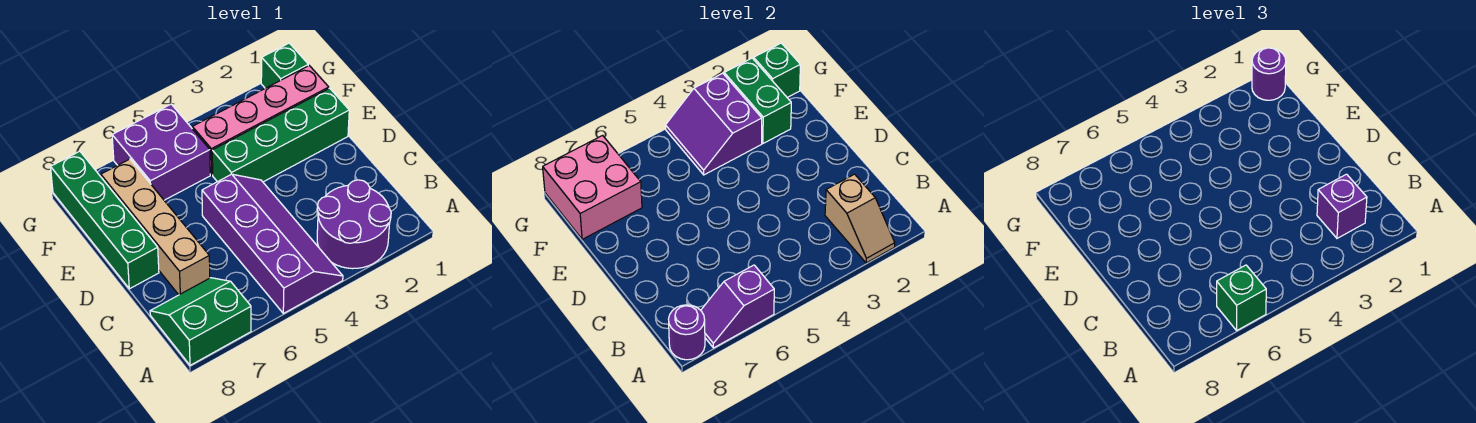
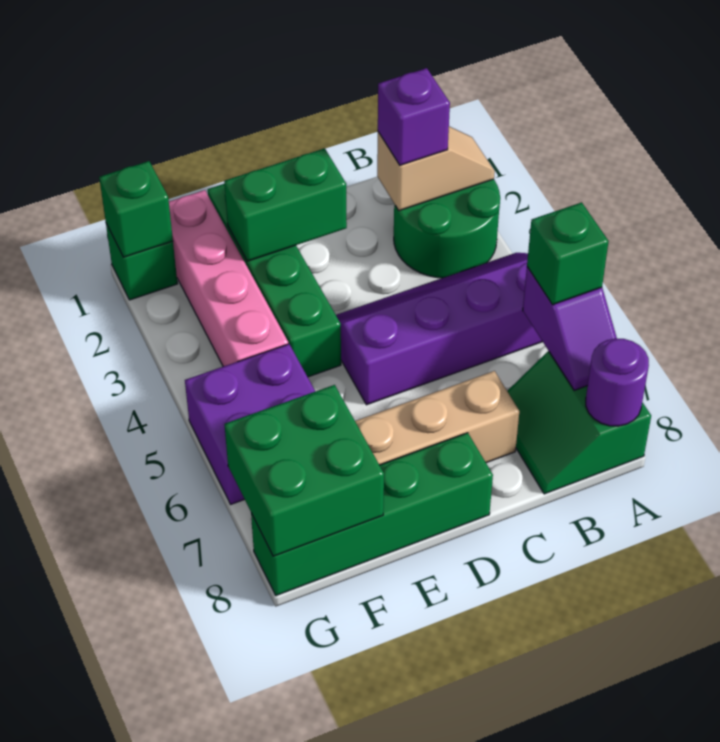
purple 2x2 round brick [317,180,391,269] -> green 2x2 round brick [394,179,500,278]
green 1x2 brick [724,58,791,143] -> green 1x2 brick moved to [224,148,347,261]
purple 2x2 slope [665,73,762,175] -> none
pink 2x2 brick [543,135,642,239] -> green 2x2 brick [225,385,384,556]
purple 1x1 round brick [1252,48,1286,100] -> none

